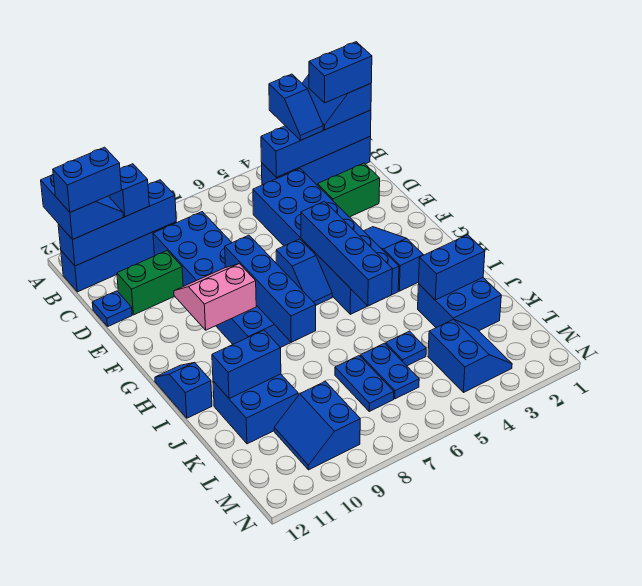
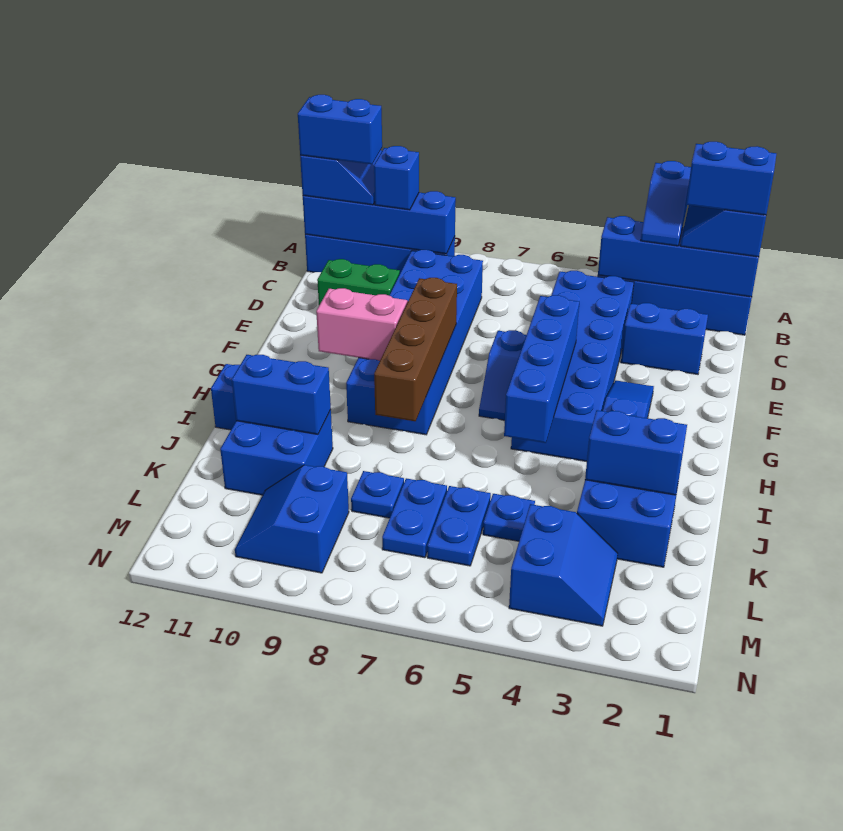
green 1x2 brick [317,163,380,217] -> blue 1x2 brick [621,303,708,374]
blue 1x1 plate [92,291,132,327] -> blue 1x1 plate moved to [351,471,404,518]
blue 1x4 brick [225,235,316,342] -> brown 1x4 brick [374,278,457,421]

